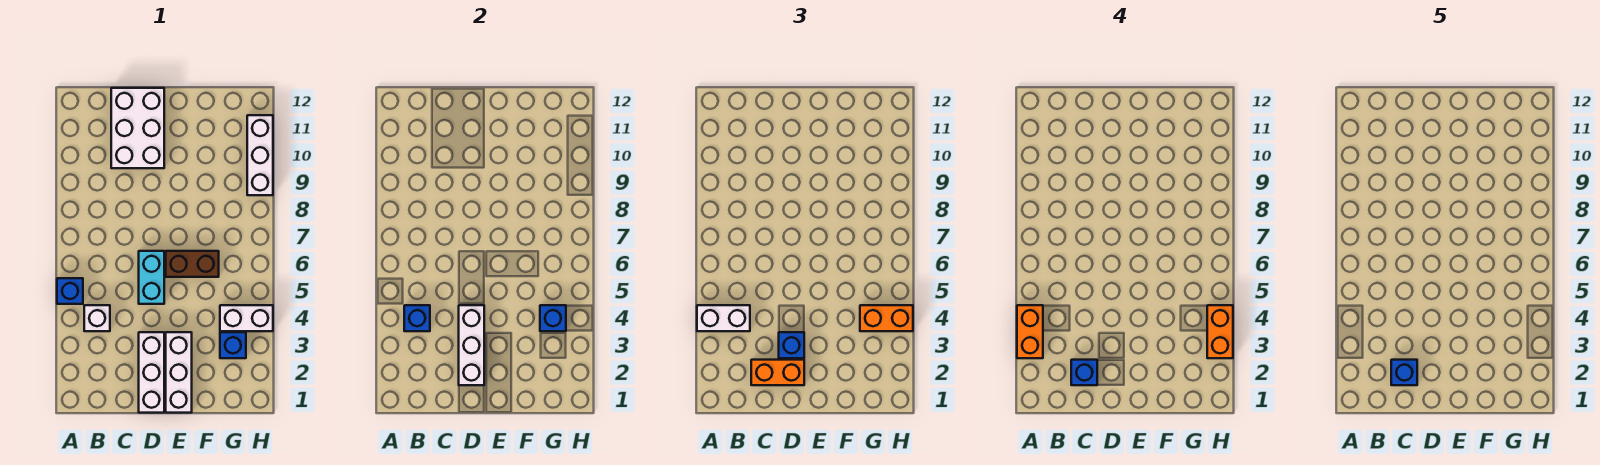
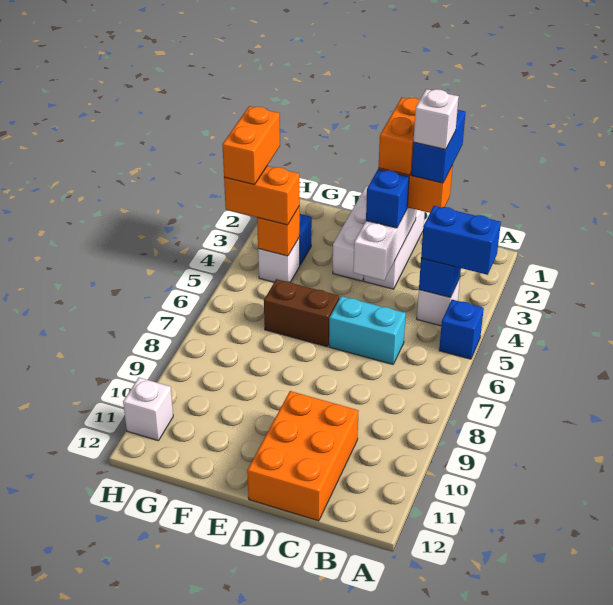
orange 1x2 brick [1017,305,1043,358] -> orange 1x2 brick moved to [379,98,420,175]
white 1x2 brick [697,305,750,331] -> blue 1x2 brick [421,206,501,275]
blue 1x1 brick [1071,360,1097,385] -> blue 1x2 brick [411,110,466,183]
blue 1x1 brick [1391,360,1417,385] -> white 1x1 brick [414,89,459,150]
white 2x3 brick [111,88,164,168] -> orange 2x3 brick [247,391,359,521]
cyan 1x2 brick [139,251,164,304] -> cyan 1x2 brick turned to [329,296,406,364]
white 1x2 brick [220,305,273,331] -> white 1x1 brick [258,237,300,282]
blue 1x1 brick [540,305,566,331] -> orange 1x1 brick [257,206,300,256]
white 1x3 brick [247,115,273,195] -> white 1x1 brick [123,378,173,441]

